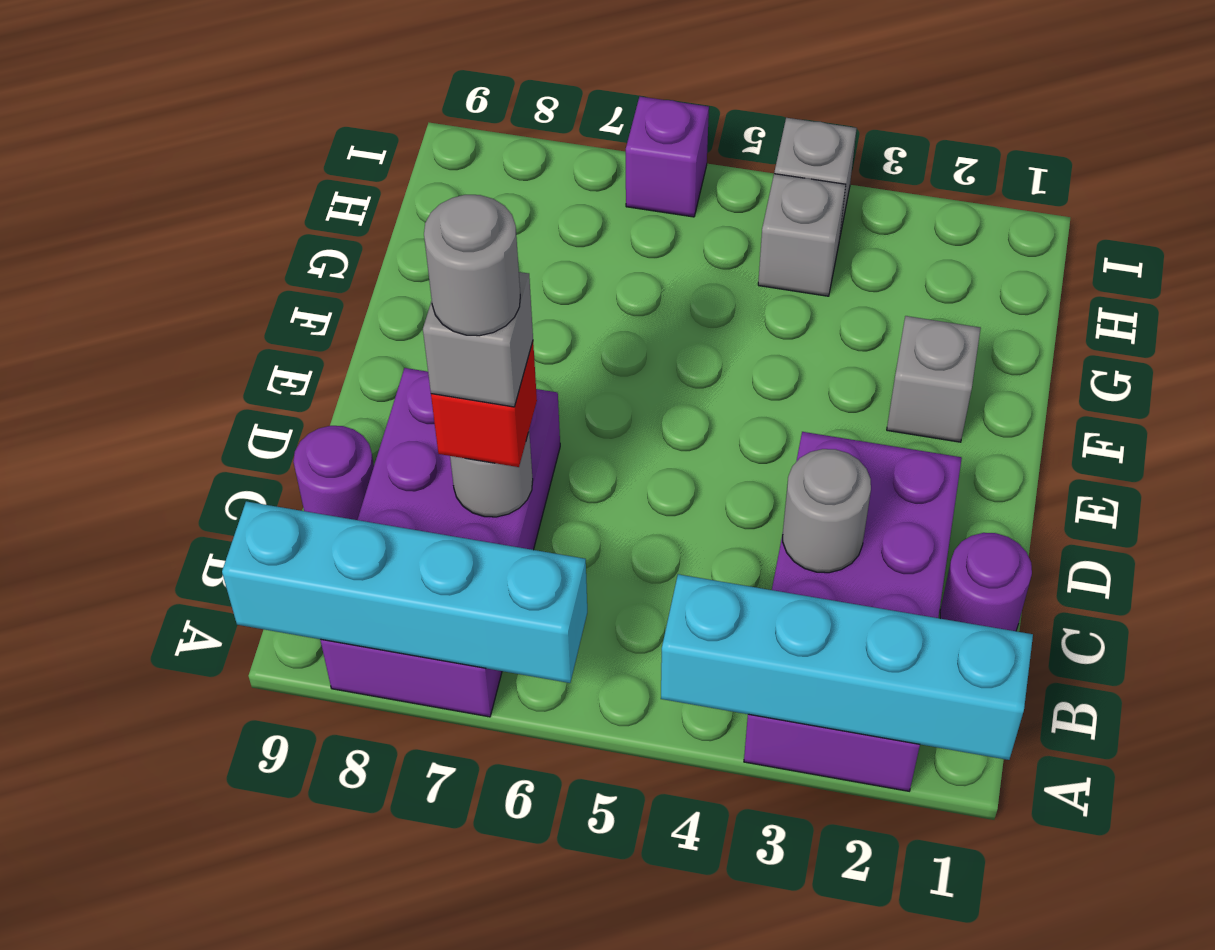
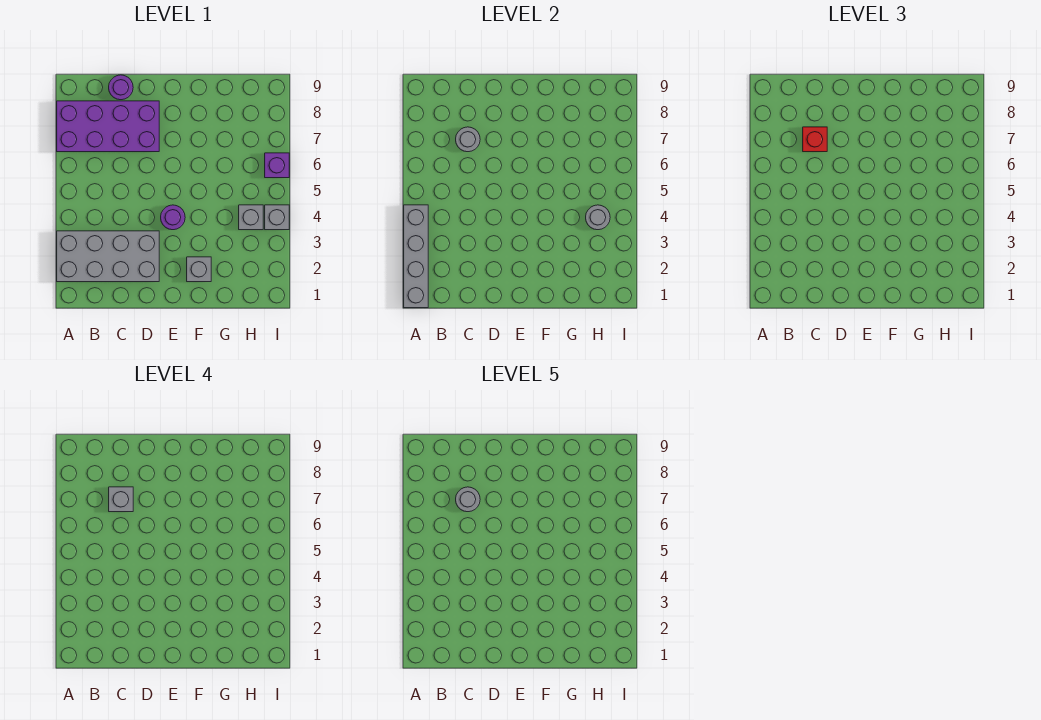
cyan 1x4 brick [661,574,1033,760] -> grey 1x4 brick [404,205,428,308]
purple 2x4 brick [744,432,962,791] -> grey 2x4 brick [57,231,159,282]
cyan 1x4 brick [222,501,587,683] -> none
purple 1x1 round brick [940,533,1032,631] -> purple 1x1 round brick moved to [161,205,185,230]
grey 1x1 round brick [783,449,871,573] -> grey 1x1 round brick moved to [586,205,610,230]

